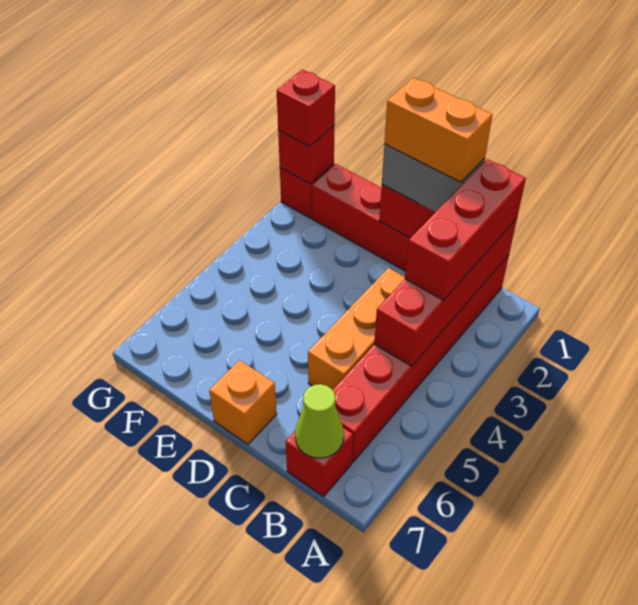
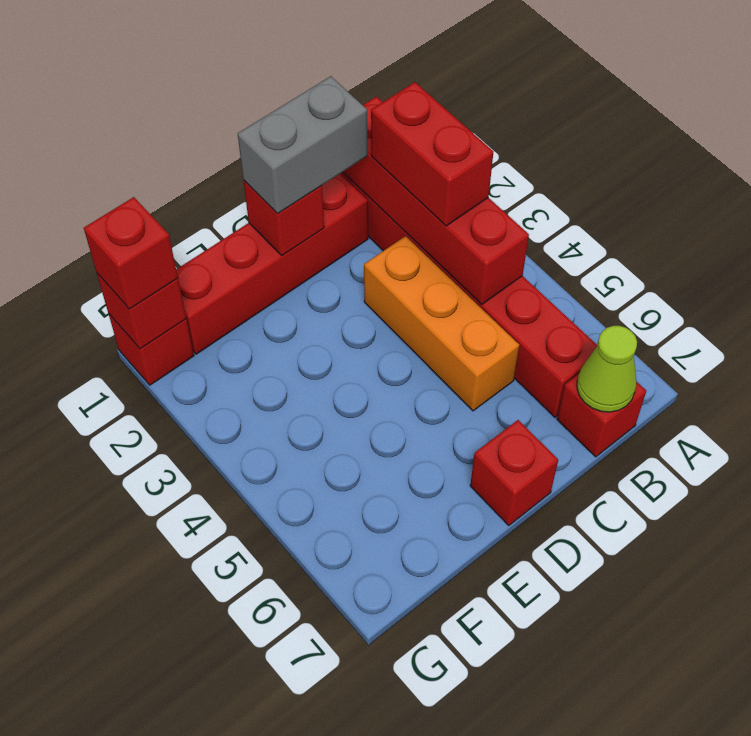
red 1x3 brick [405,159,526,300] -> red 1x2 brick [371,82,493,226]
orange 1x2 brick [384,77,492,182] -> none
orange 1x1 brick [209,360,277,444] -> red 1x1 brick [470,420,558,525]

